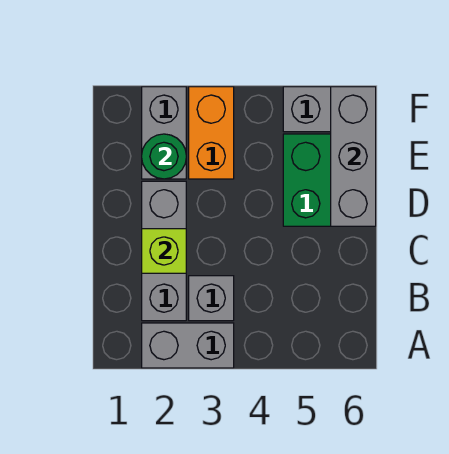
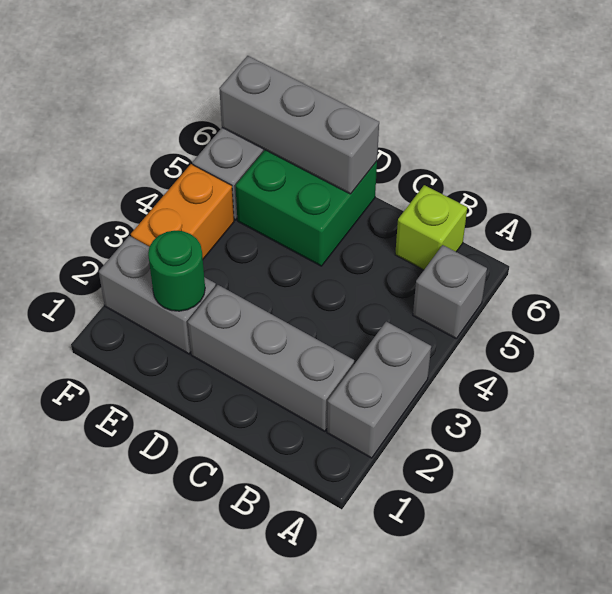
grey 1x1 brick [189,276,234,321] -> grey 1x1 brick moved to [413,245,487,338]
lime 1x1 brick [142,229,186,273] -> lime 1x1 brick moved to [395,185,467,270]
orange 1x2 brick [189,87,234,179] -> orange 1x2 brick turned to [131,164,234,259]

